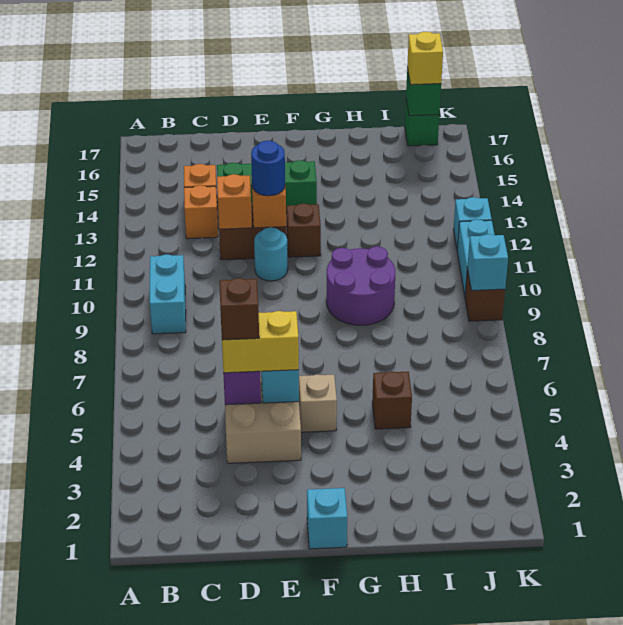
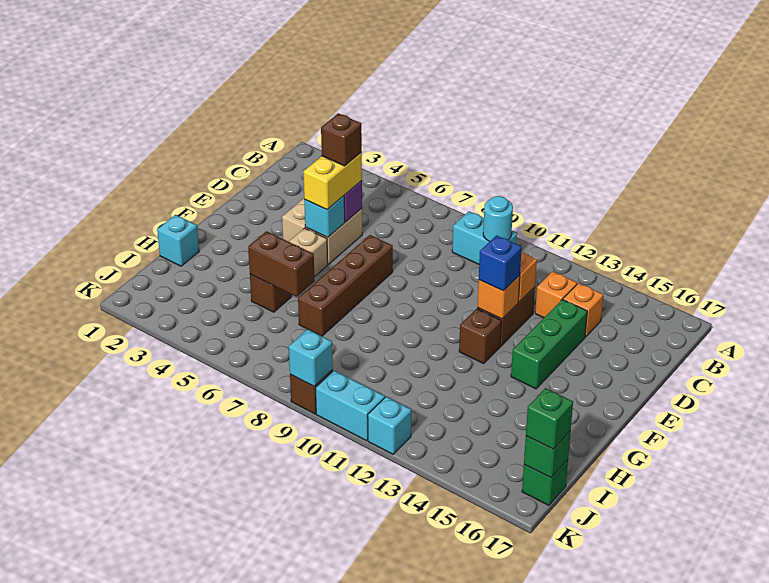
none -> brown 1x4 brick [298,235,393,336]
cyan 1x1 round brick [254,227,288,281] -> cyan 1x1 round brick moved to [483,196,513,242]
blue 1x1 round brick [251,140,285,196] -> blue 1x1 brick [479,235,522,291]
cyan 1x1 brick [307,488,347,549] -> cyan 1x1 brick moved to [157,215,199,266]
purple 2x2 round brick [326,246,395,325] -> none
none -> brown 1x2 brick [248,231,315,297]
yellow 1x1 brick [407,32,443,85] -> green 1x1 brick [526,388,573,449]

